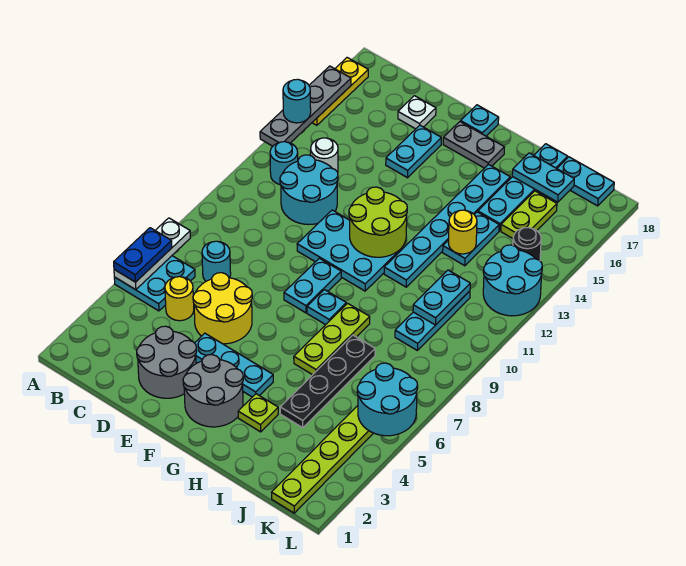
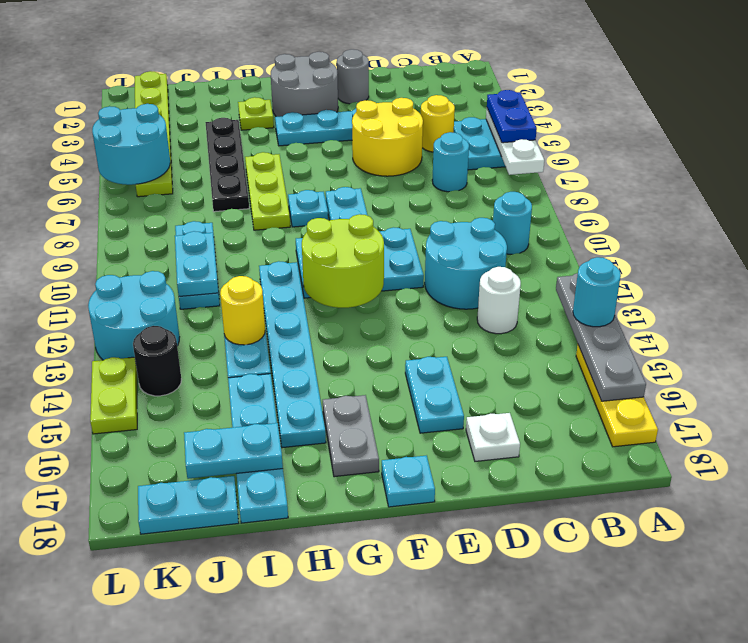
cyan 1x1 round brick [270,142,298,185] -> cyan 1x1 round brick moved to [493,192,532,254]
grey 2x2 round brick [137,326,197,398] -> grey 1x1 round brick [337,49,369,104]
grey 1x2 plate [443,122,504,168] -> grey 1x2 plate turned to [323,395,379,477]
lime 1x2 plate [501,191,557,238] -> lime 1x2 plate moved to [90,357,137,434]

